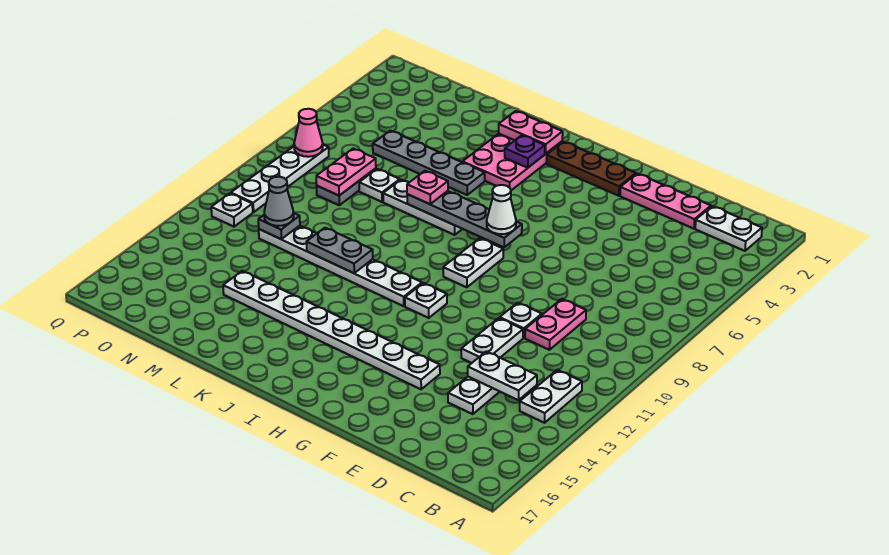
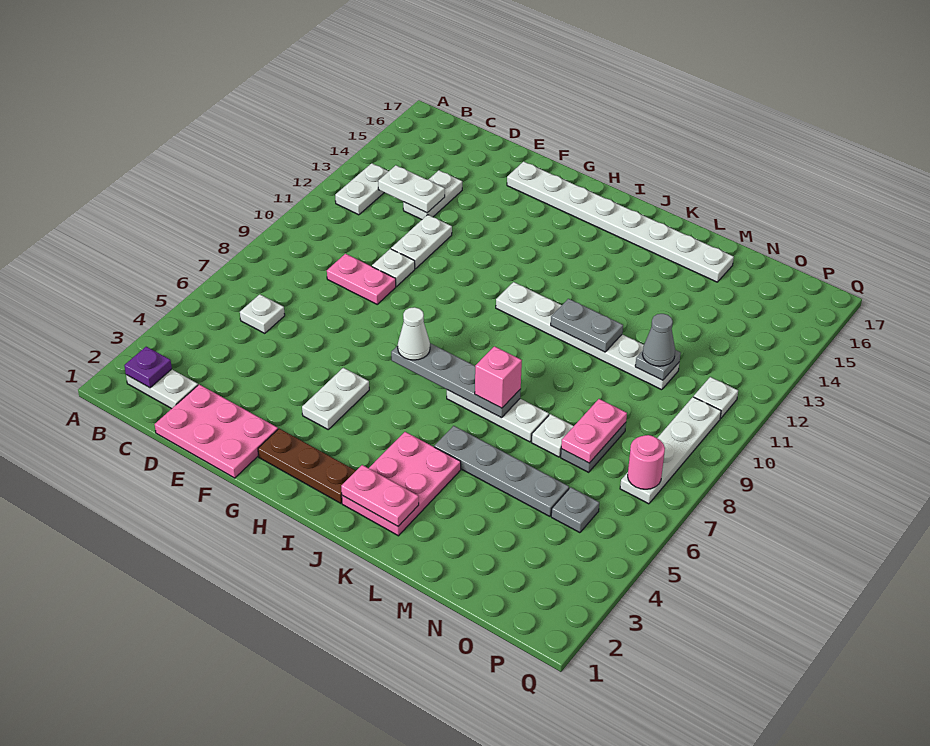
pink 1x3 plate [620,174,711,229] -> pink 2x3 plate [155,385,278,478]
pink 1x2 plate [525,299,586,350] -> pink 1x2 plate turned to [327,254,396,304]
white 1x8 plate [223,271,440,389] -> white 1x8 plate moved to [507,161,734,282]
white 1x2 plate [443,238,503,287] -> white 1x2 plate moved to [302,368,369,429]
white 1x1 plate [405,283,447,318] -> white 1x1 plate moved to [240,294,285,333]
purple 1x1 plate [505,135,545,168] -> purple 1x1 plate moved to [124,347,172,388]
pink 1x1 plate [407,171,448,204] -> pink 1x1 brick [475,346,522,408]
none -> grey 1x1 plate [551,487,599,533]
pink 1x1 cone [294,109,323,157] -> pink 1x1 round brick [628,435,665,489]

